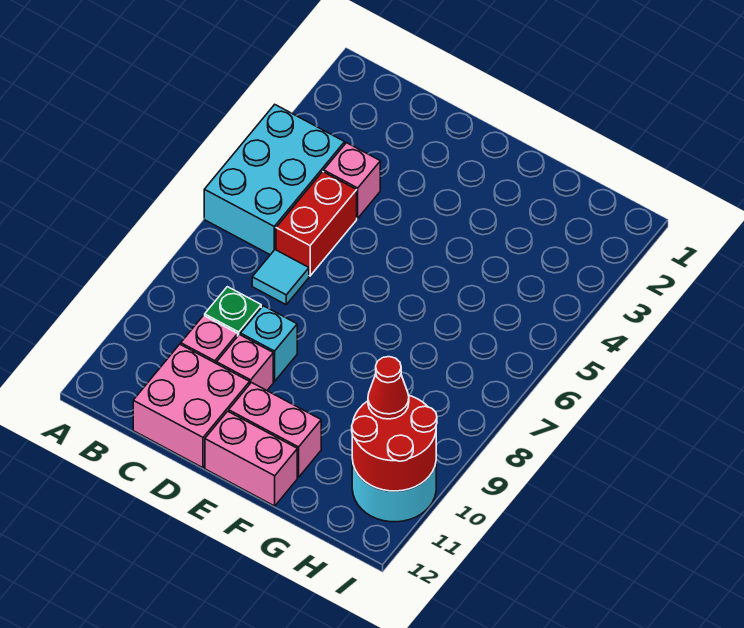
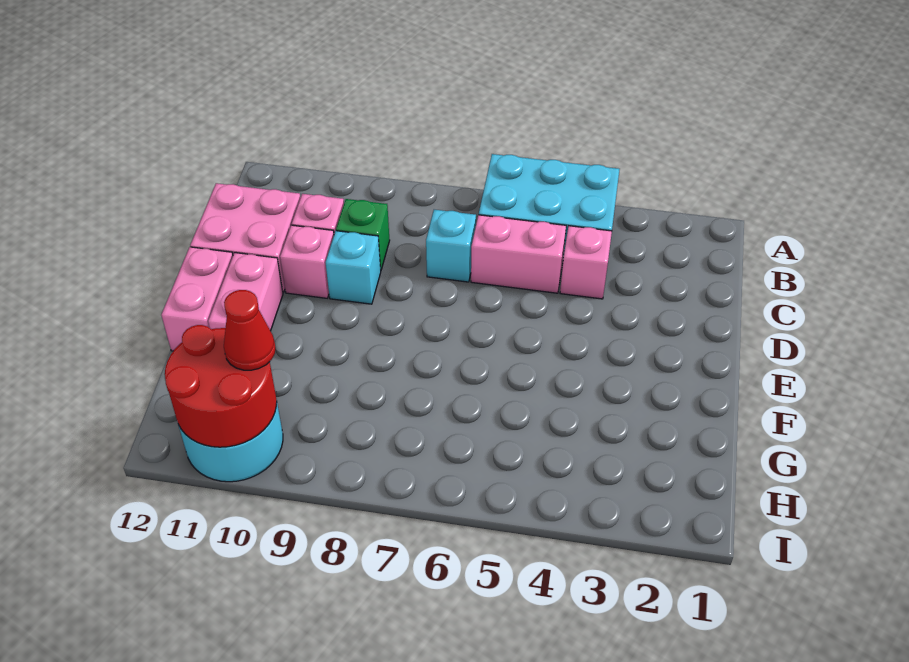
red 1x2 brick [276,171,357,276] -> pink 1x2 brick [471,215,566,293]
cyan 1x1 tile [252,250,309,305] -> cyan 1x1 brick [426,210,476,282]

